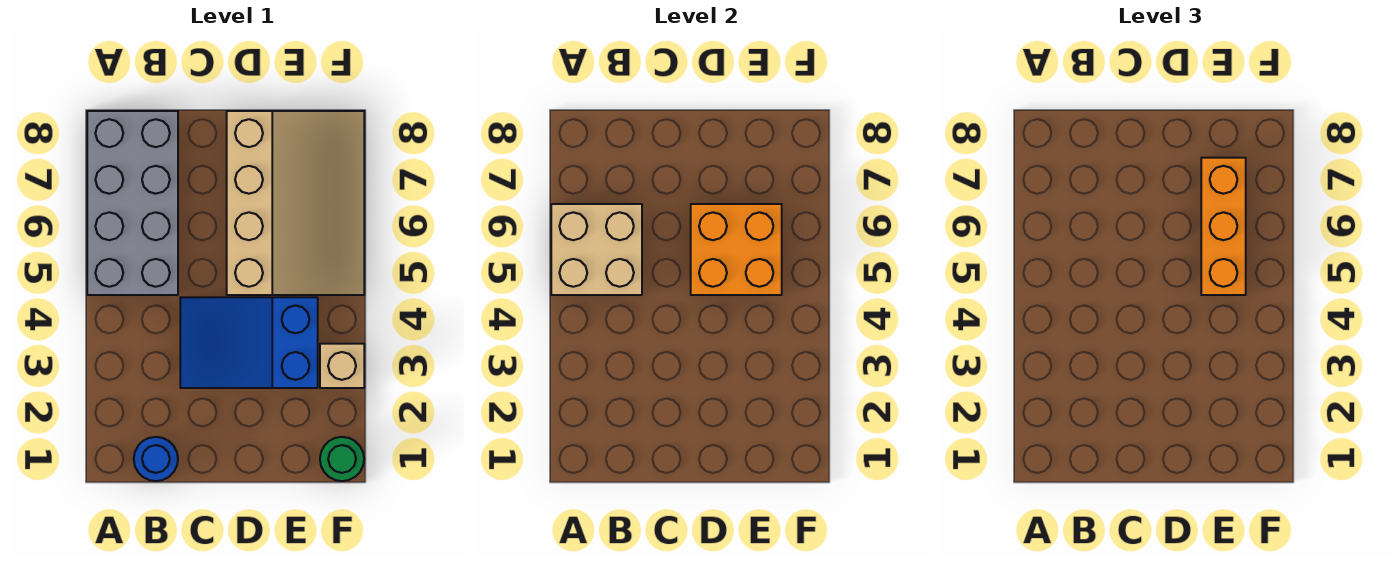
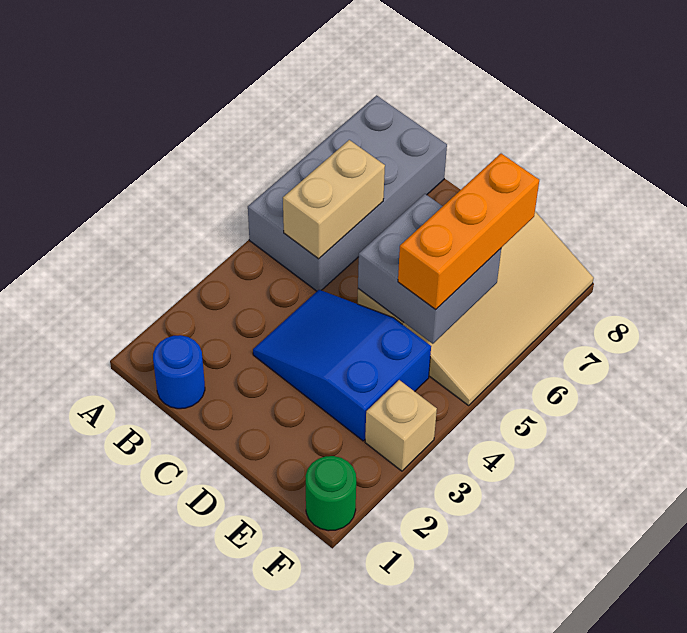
tan 2x2 brick [551,204,642,295] -> tan 1x2 brick [283,140,385,259]
orange 2x2 brick [691,204,782,295] -> grey 2x2 brick [358,194,501,344]

